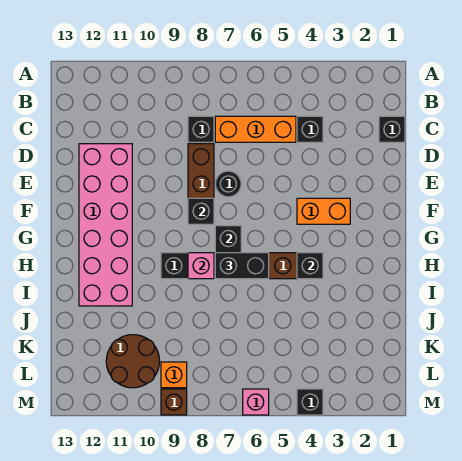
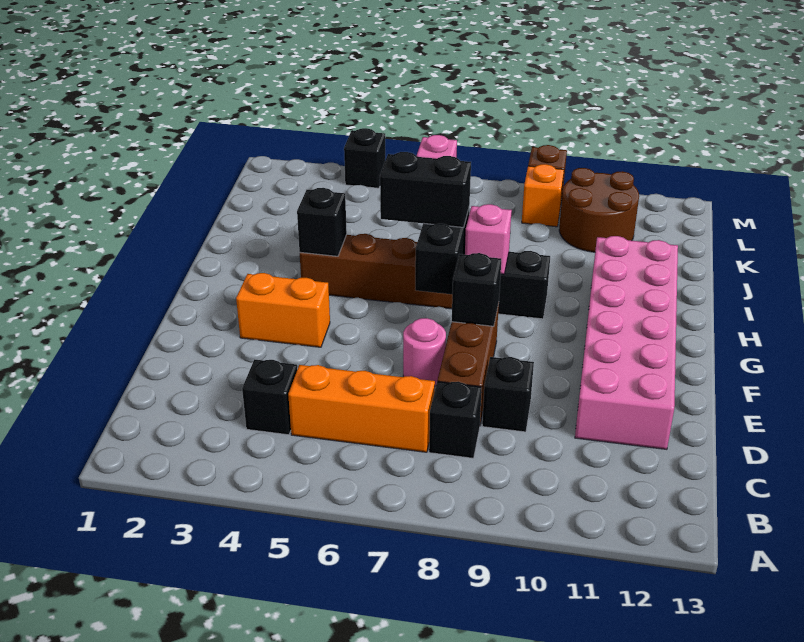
black 1x1 brick [379,116,405,142] -> black 1x1 brick moved to [482,357,534,432]
black 1x1 round brick [215,171,241,197] -> pink 1x1 round brick [403,318,446,386]

